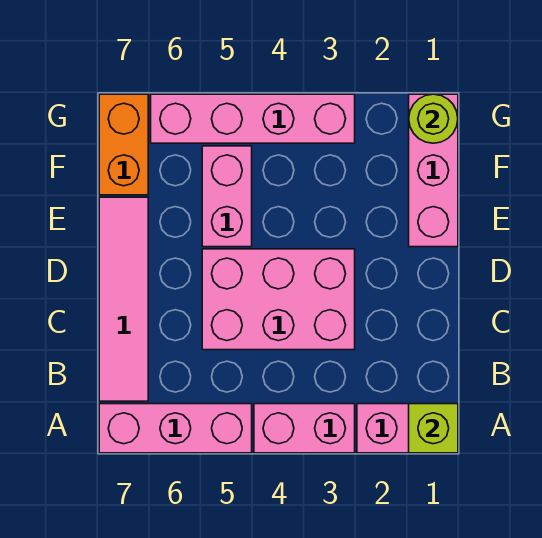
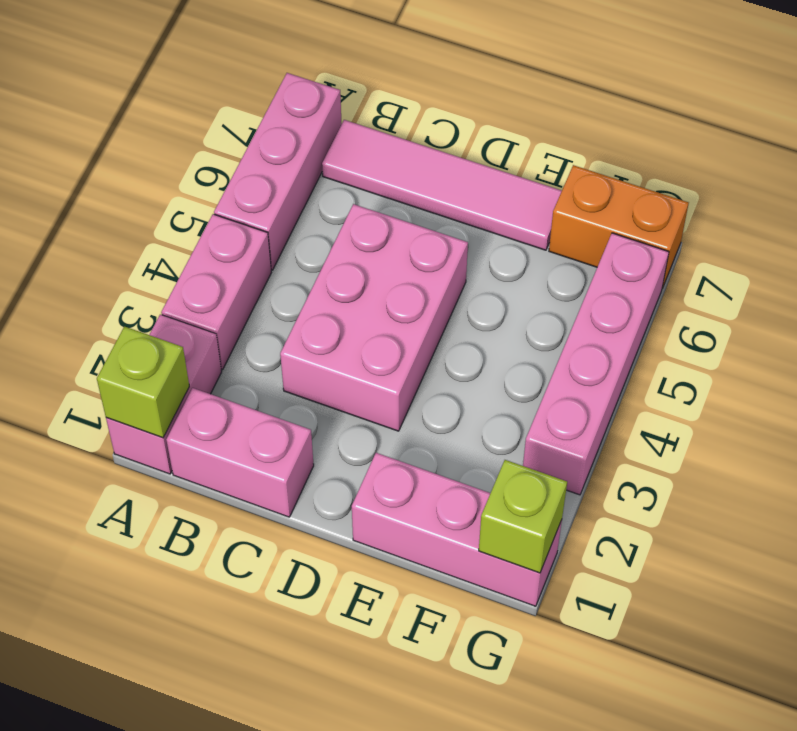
pink 1x2 brick [202,146,252,247] -> pink 1x2 brick moved to [166,388,314,517]
lime 1x1 round brick [409,94,458,143] -> lime 1x1 brick [479,460,567,573]

